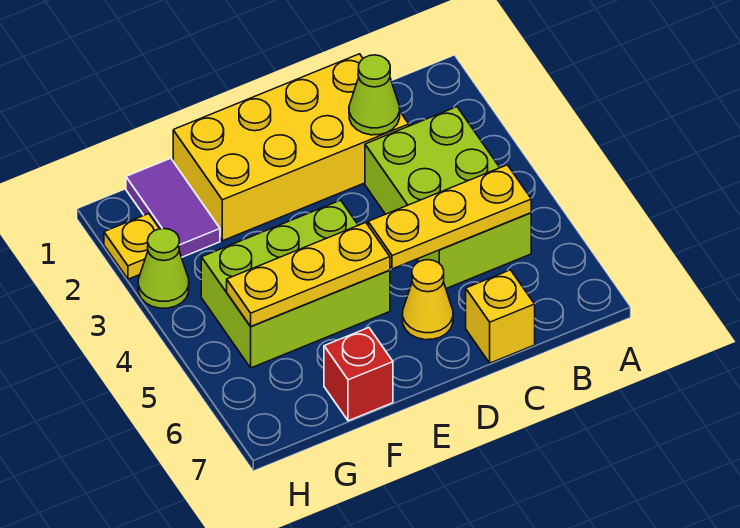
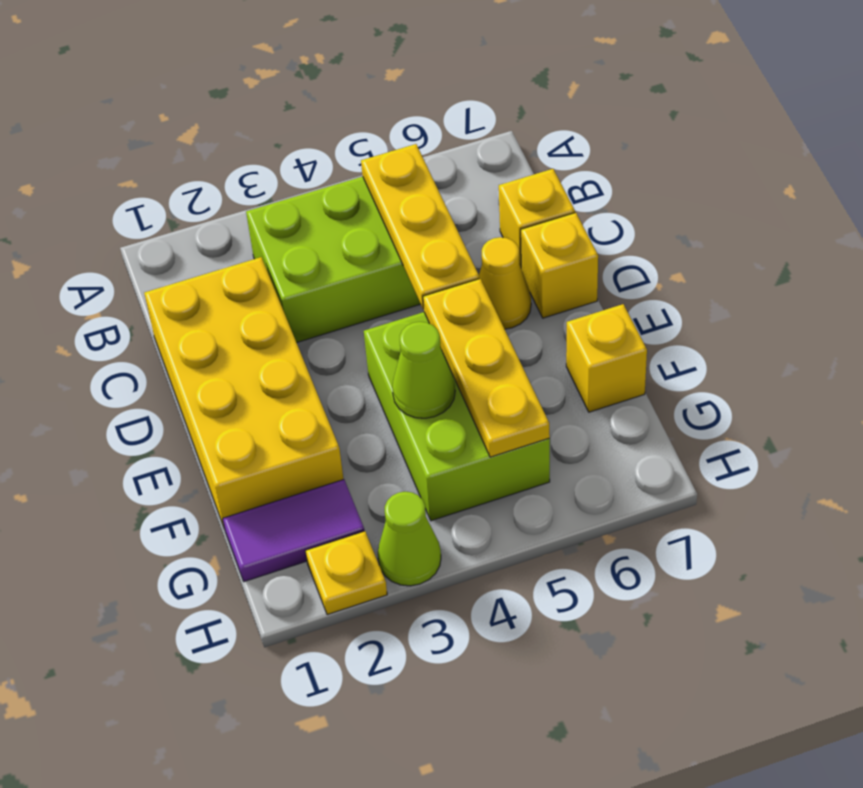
lime 1x1 cone [349,55,400,135] -> lime 1x1 cone moved to [392,322,455,418]
none -> yellow 1x1 brick [521,213,598,318]
red 1x1 brick [324,328,393,421] -> yellow 1x1 brick [566,304,647,412]

